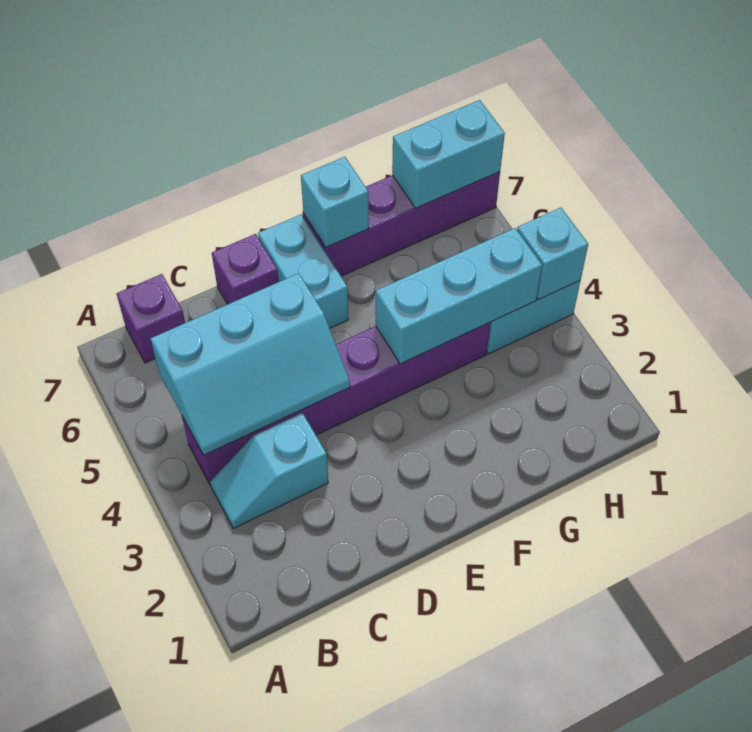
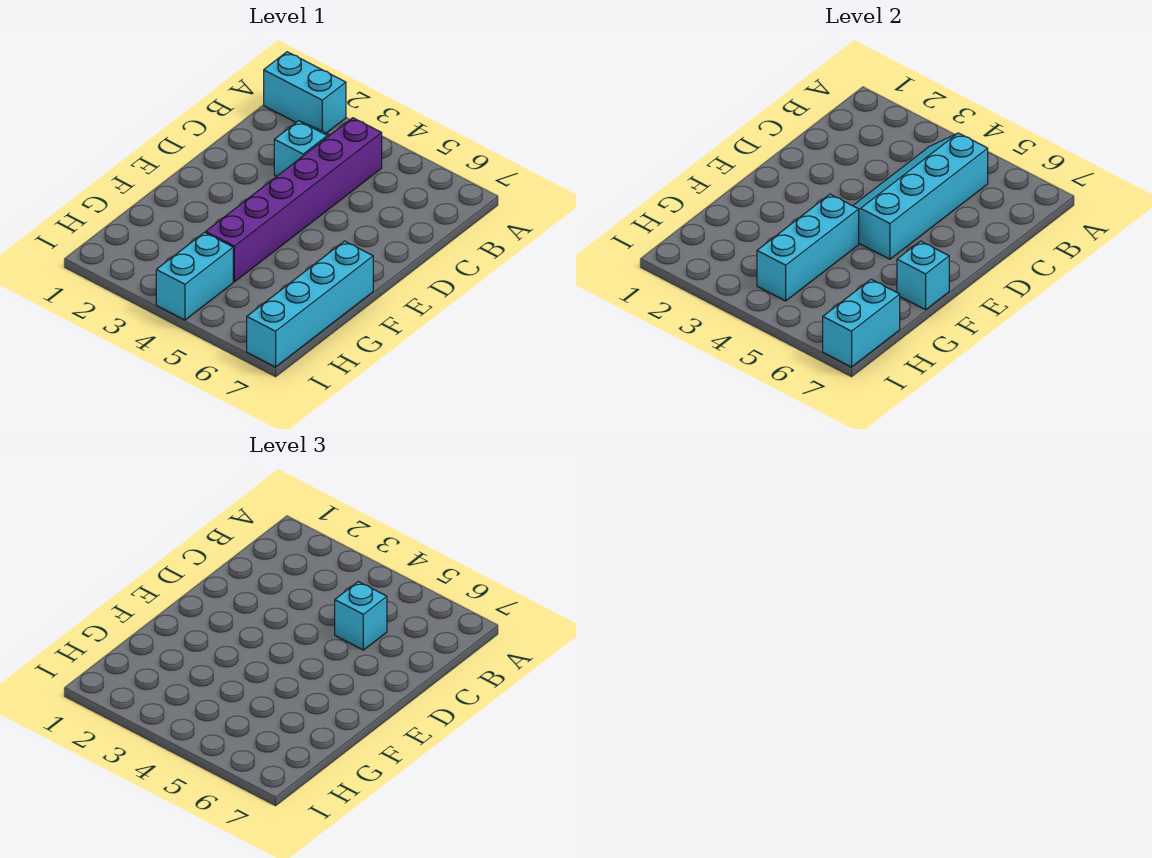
cyan 2x3 slope [150,273,350,455] -> cyan 2x4 slope [853,133,988,259]
purple 1x1 brick [116,274,185,363] -> none
purple 1x1 brick [212,234,279,304] -> none
cyan 1x2 brick [258,215,348,328] -> cyan 1x2 brick moved to [264,52,346,133]
purple 1x4 brick [304,172,500,276] -> cyan 1x4 brick [247,241,373,367]
cyan 1x1 brick [517,208,588,300] -> cyan 1x1 brick moved to [335,581,387,650]

